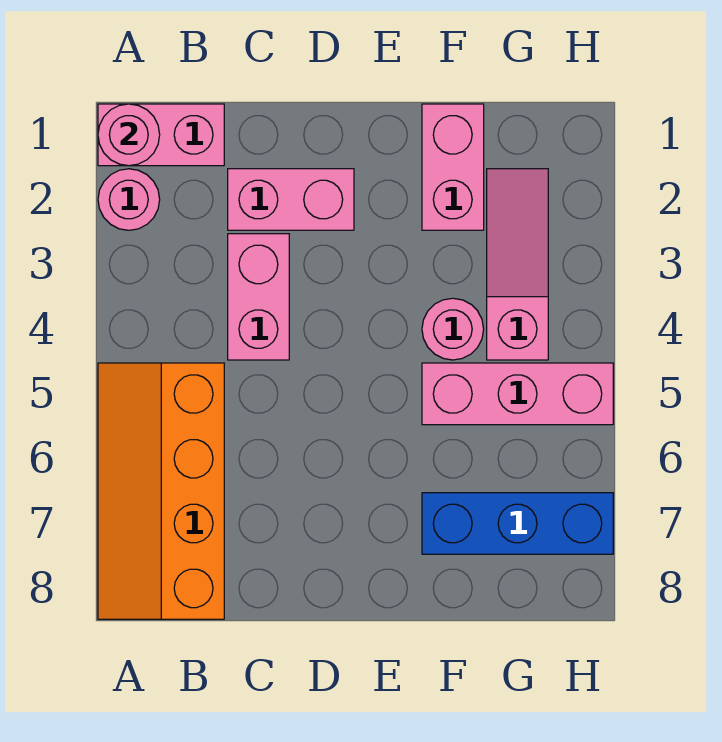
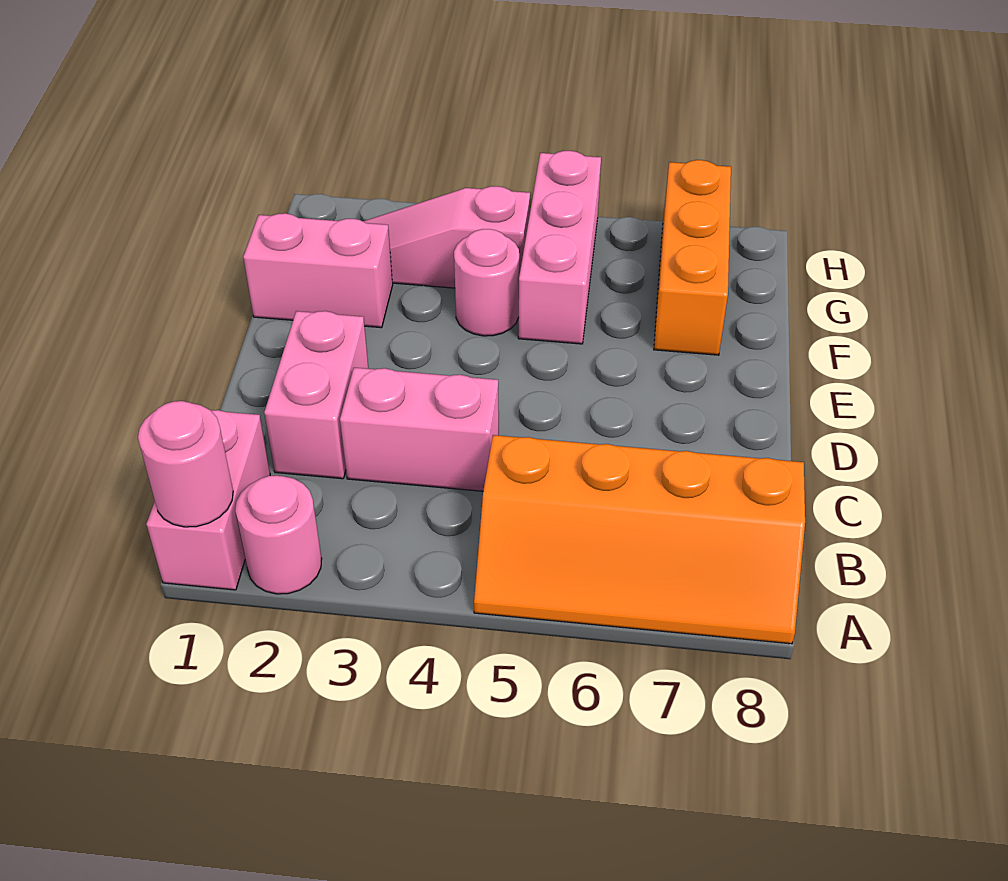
blue 1x3 brick [422,493,613,554] -> orange 1x3 brick [654,160,731,355]

